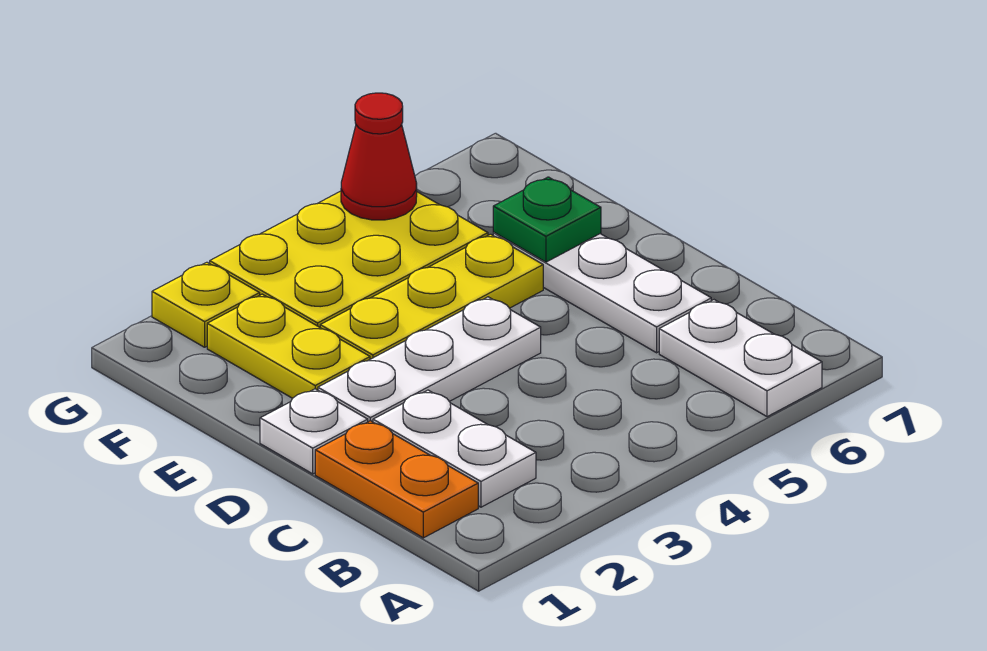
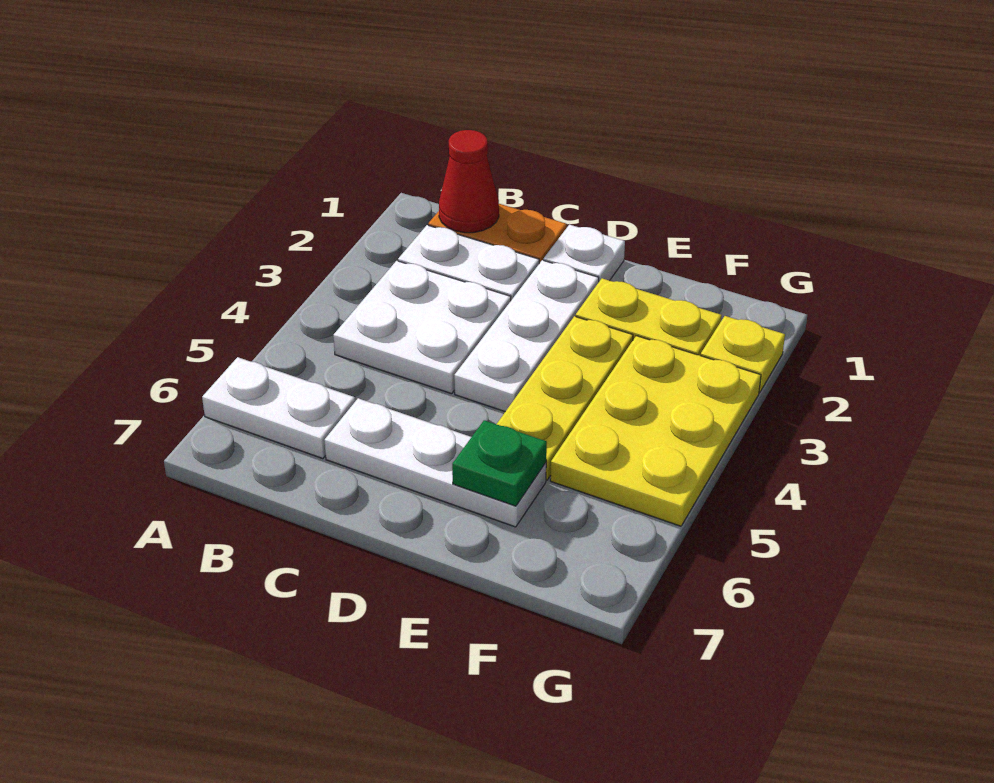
none -> white 2x2 plate [333,261,511,394]
red 1x1 cone [341,93,417,220] -> red 1x1 cone moved to [439,130,499,233]

